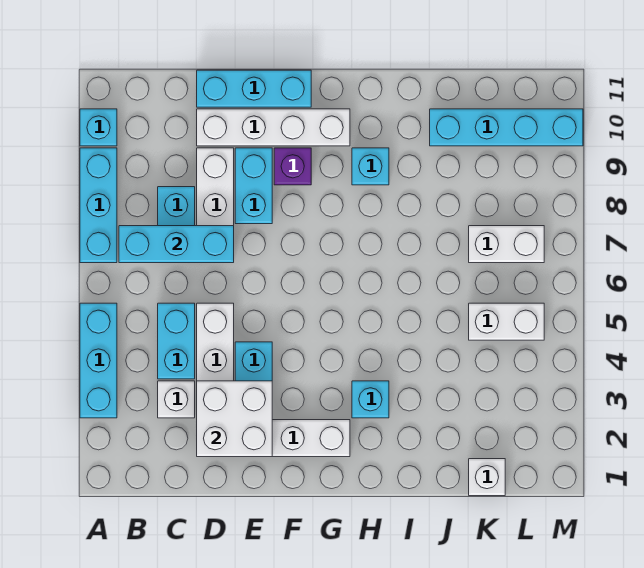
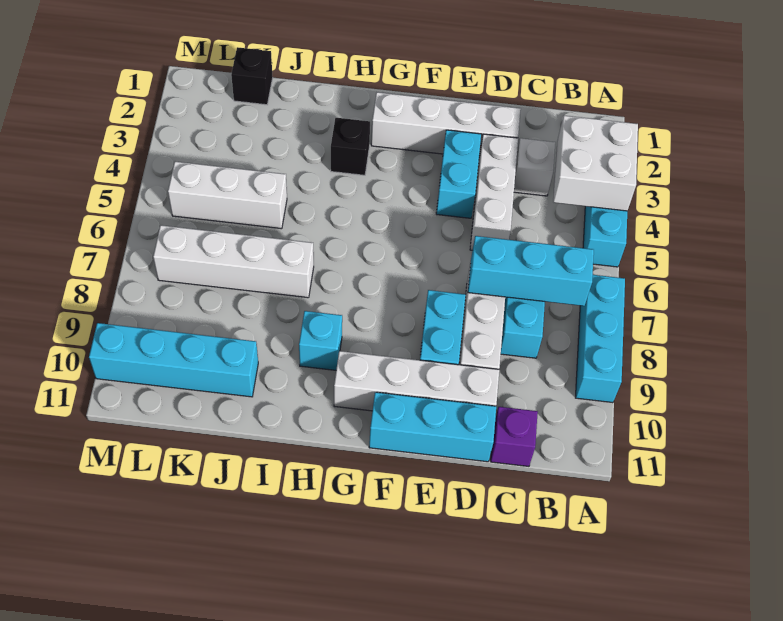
cyan 1x1 brick [80,109,117,146] -> none
cyan 1x2 brick [158,303,195,379] -> none
white 2x2 brick [197,381,272,457] -> white 2x2 brick moved to [553,116,638,211]
purple 1x1 brick [274,148,311,185] -> purple 1x1 brick moved to [491,407,538,466]
cyan 1x1 brick [352,381,389,418] -> black 1x1 brick [331,118,370,175]
white 1x1 brick [469,459,505,496] -> black 1x1 brick [231,47,273,105]
white 1x2 brick [469,303,544,340] -> white 1x3 brick [168,162,287,229]
white 1x2 brick [469,226,544,263] -> white 1x4 brick [153,225,314,298]

